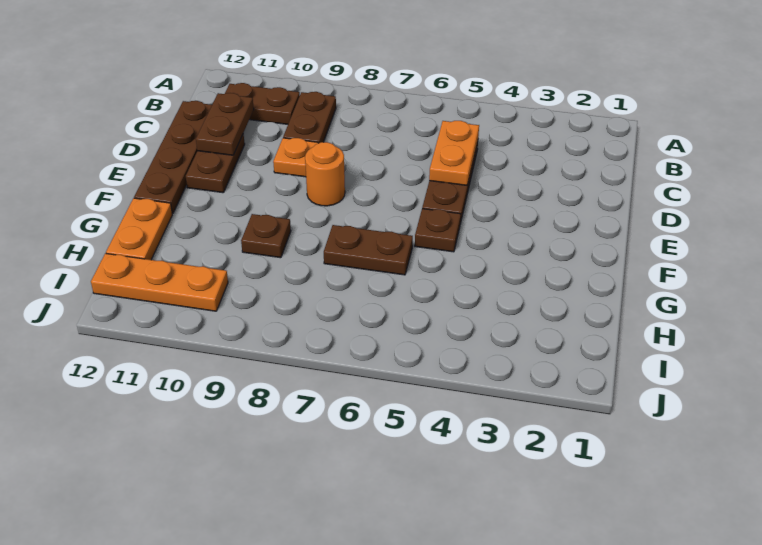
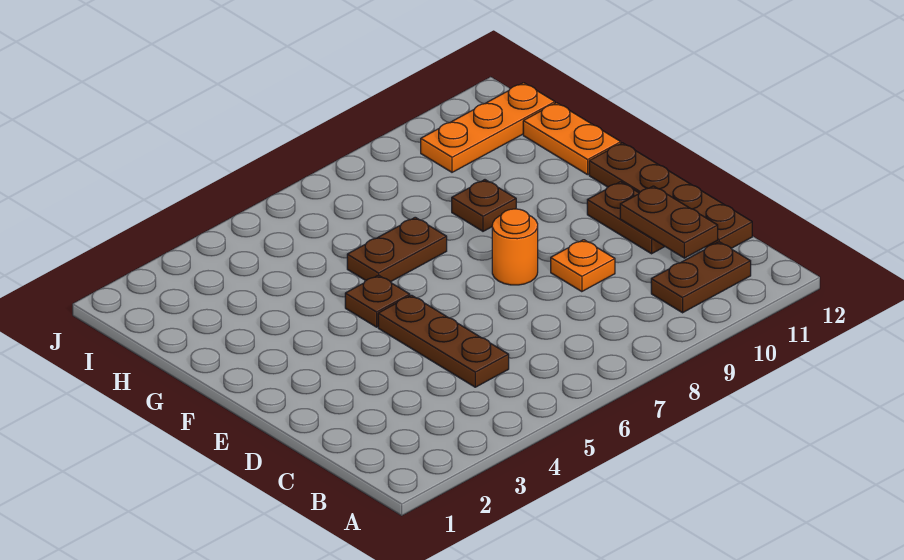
brown 1x2 plate [283,92,336,143] -> none
orange 1x2 plate [429,121,479,185] -> none

